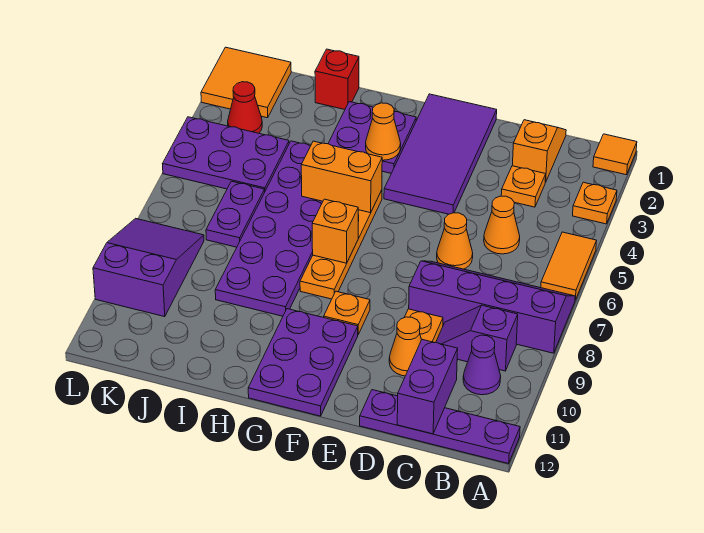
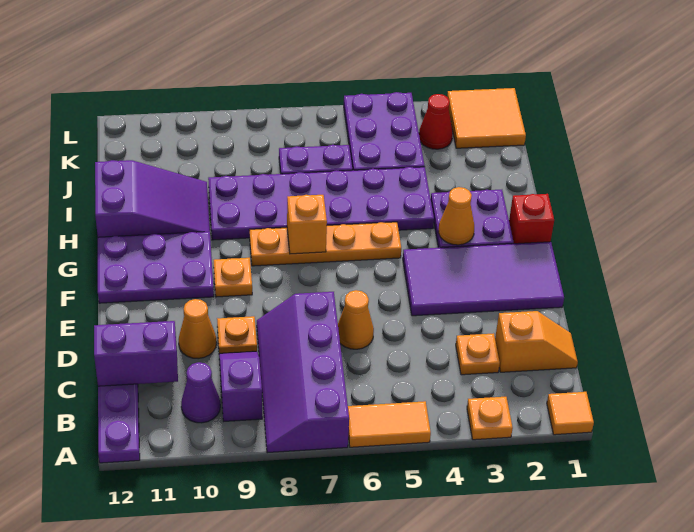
purple 2x4 slope [409,261,575,353] -> purple 2x4 slope turned to [257,292,349,453]
orange 1x1 cone [484,196,520,254] -> none
orange 1x2 brick [301,141,382,213] -> none
red 1x1 brick [315,49,359,109] -> red 1x1 brick moved to [509,194,554,244]
purple 2x3 slope [93,218,204,317] -> purple 2x3 slope moved to [95,160,210,237]

